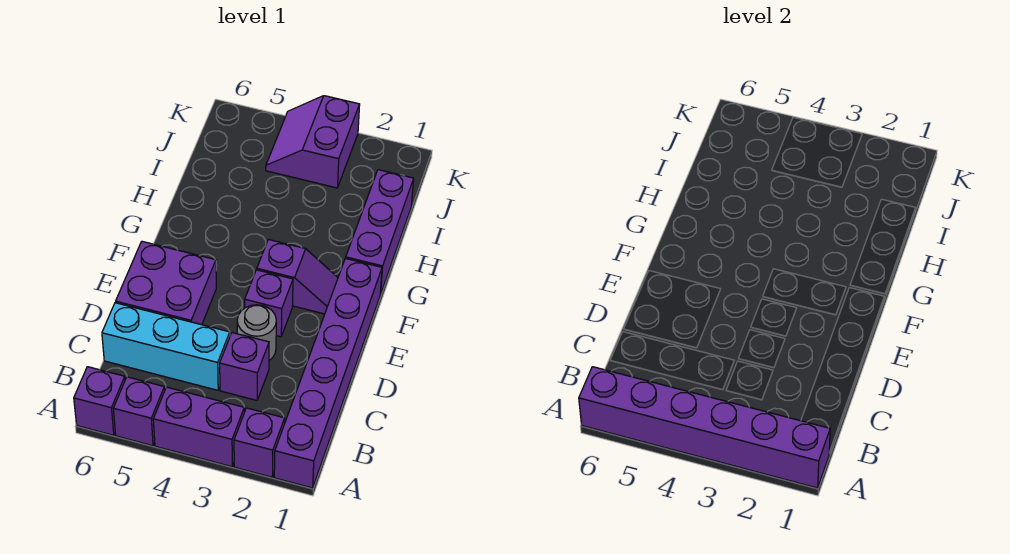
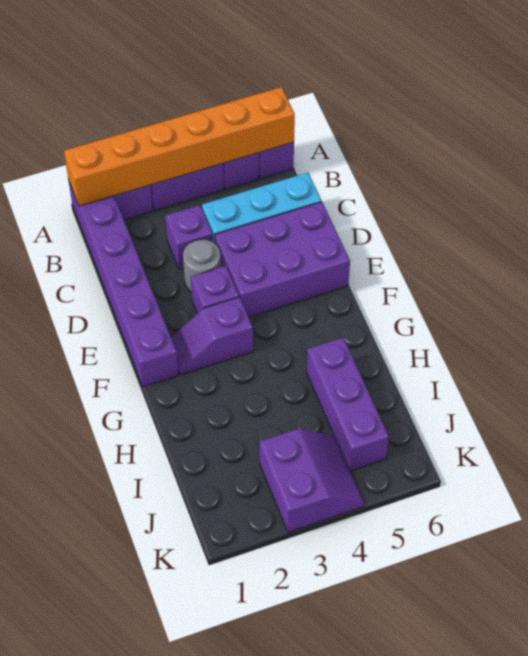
purple 1x6 brick [579,367,830,488] -> orange 1x6 brick [64,87,295,206]
purple 2x2 brick [116,241,216,325] -> purple 2x3 brick [215,202,350,317]
purple 1x3 brick [346,170,414,294] -> purple 1x3 brick moved to [306,337,389,471]

